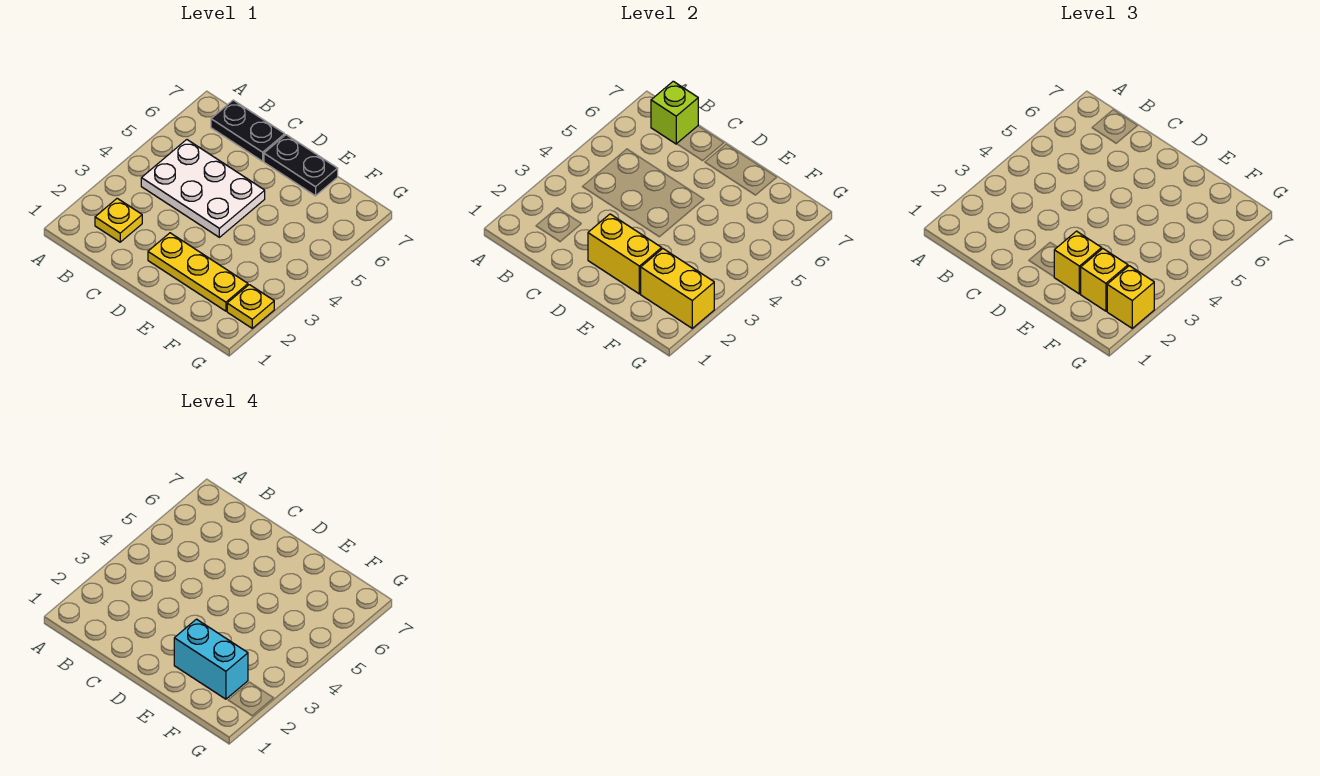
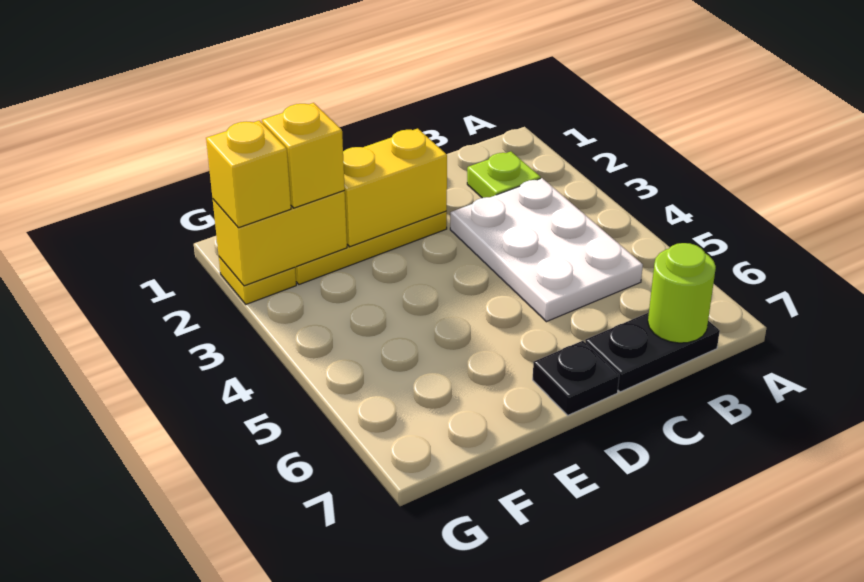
yellow 1x1 plate [95,198,142,242] -> lime 1x1 plate [467,152,541,198]
white 2x3 plate [141,140,265,237] -> white 2x3 plate turned to [450,178,643,322]
lime 1x1 brick [651,81,698,144] -> lime 1x1 round brick [648,243,716,343]
black 1x2 plate [264,135,338,196] -> black 1x1 plate [533,341,619,415]
yellow 1x1 brick [1054,231,1102,294] -> none
cyan 1x2 brick [174,619,248,699] -> none

